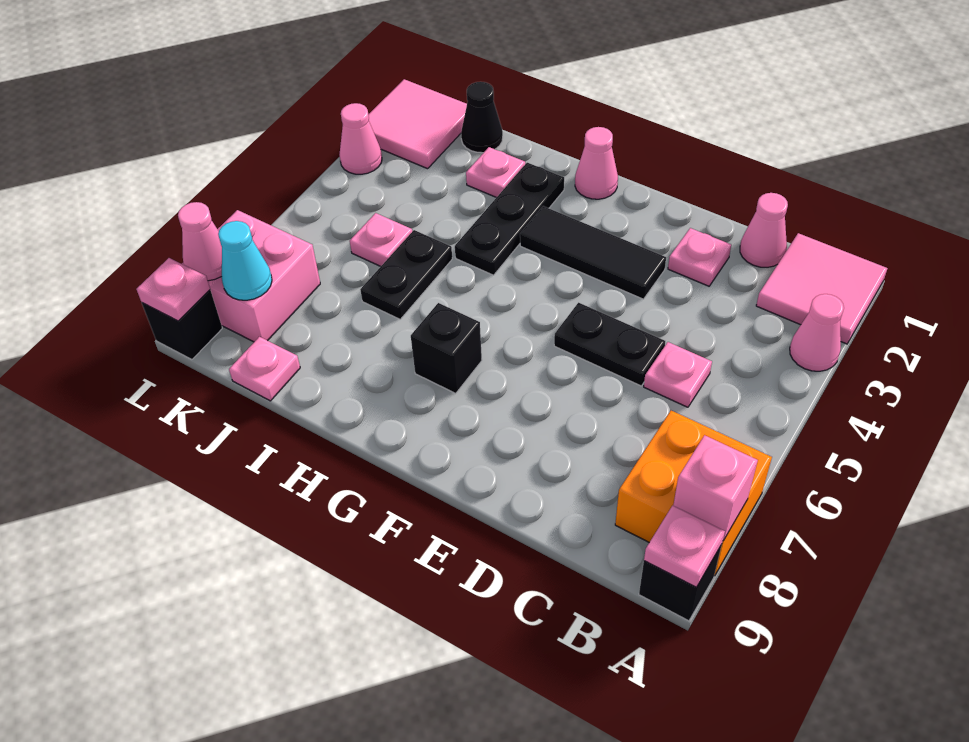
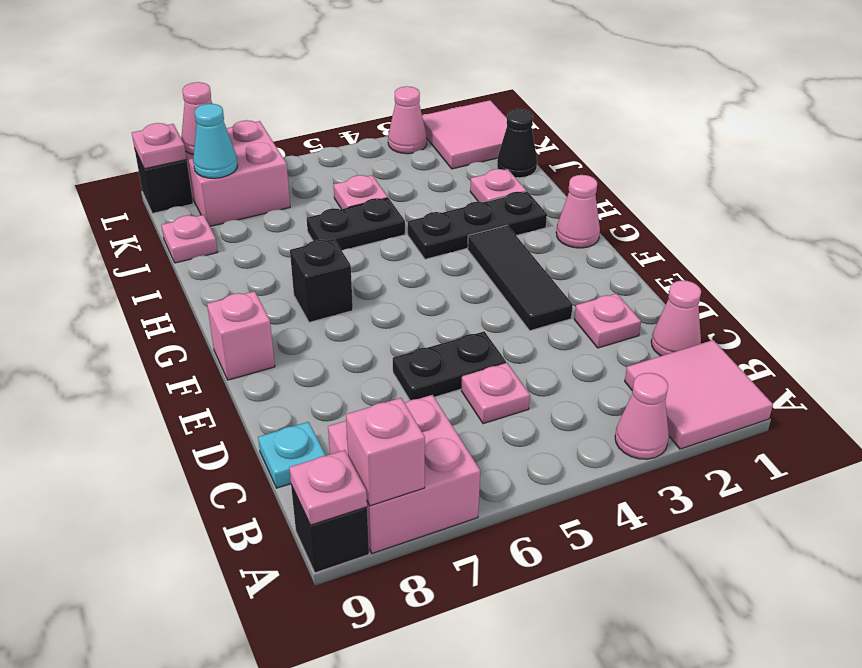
orange 2x2 brick [615,411,772,576] -> pink 2x2 brick [328,395,480,553]
none -> cyan 1x1 plate [258,422,326,488]
black 1x2 plate [554,303,665,386] -> black 1x2 plate turned to [393,331,506,400]
none -> pink 1x1 brick [207,291,275,380]

